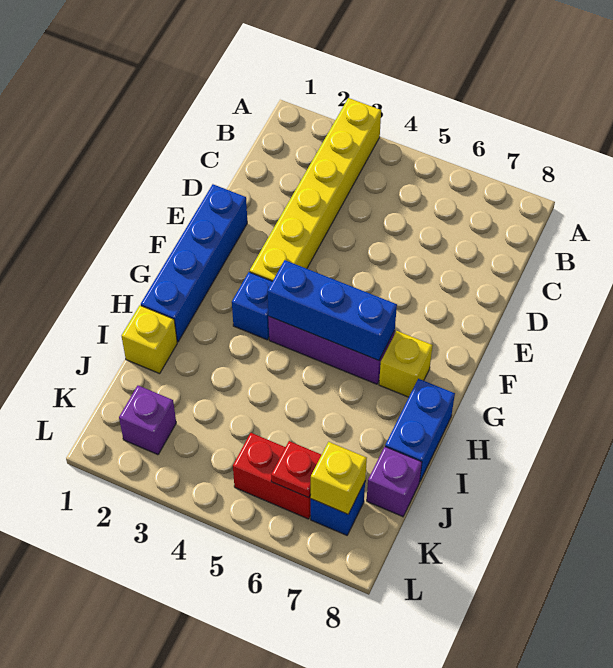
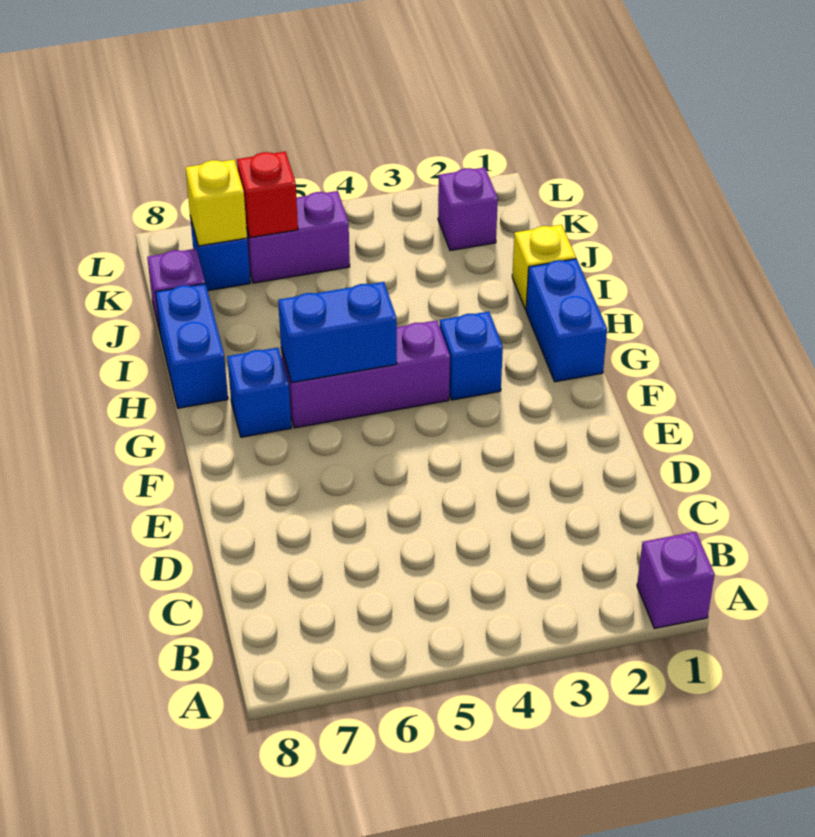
none -> purple 1x1 brick [637,532,715,628]
yellow 1x6 brick [250,98,381,281] -> none
blue 1x4 brick [141,184,247,342] -> blue 1x2 brick [526,259,607,382]
blue 1x3 brick [268,260,397,361] -> blue 1x2 brick [278,282,397,383]
yellow 1x1 brick [379,331,433,397] -> blue 1x1 brick [227,348,291,437]
red 1x2 brick [233,433,311,519] -> purple 1x2 brick [246,191,350,283]
red 1x1 plate [271,441,321,498] -> red 1x1 brick [237,152,298,238]

